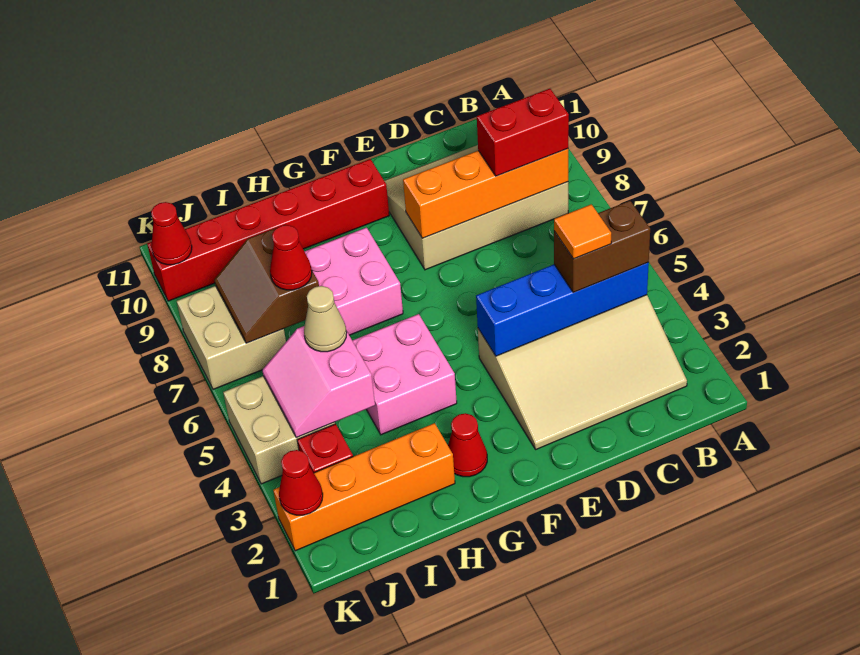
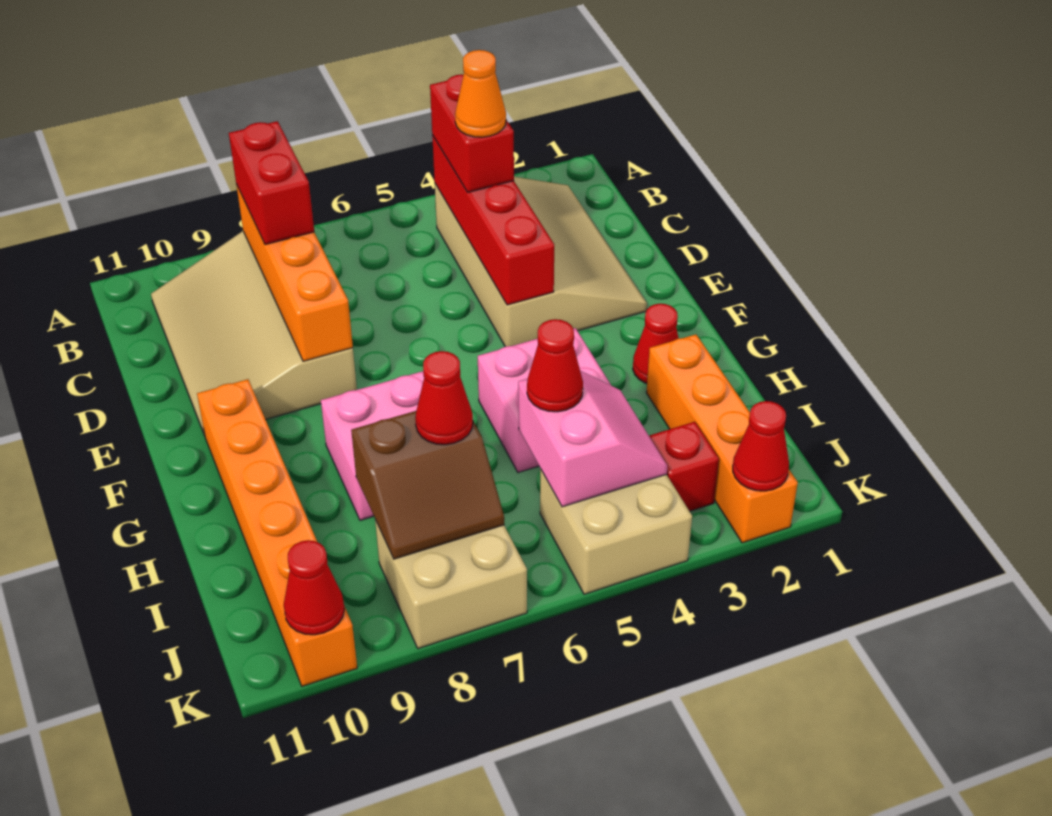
blue 1x4 brick [476,263,649,356] -> red 1x4 brick [432,135,554,305]
brown 1x2 brick [554,201,650,292] -> red 1x2 brick [430,74,514,192]
orange 1x1 tile [554,204,611,259] -> orange 1x1 cone [455,50,506,137]
red 1x6 brick [147,159,389,301] -> orange 1x6 brick [197,379,357,686]
pink 2x2 slope [262,326,375,438] -> pink 2x2 slope turned to [518,371,668,507]
tan 1x1 cone [304,286,347,352] -> red 1x1 cone [527,319,583,412]

